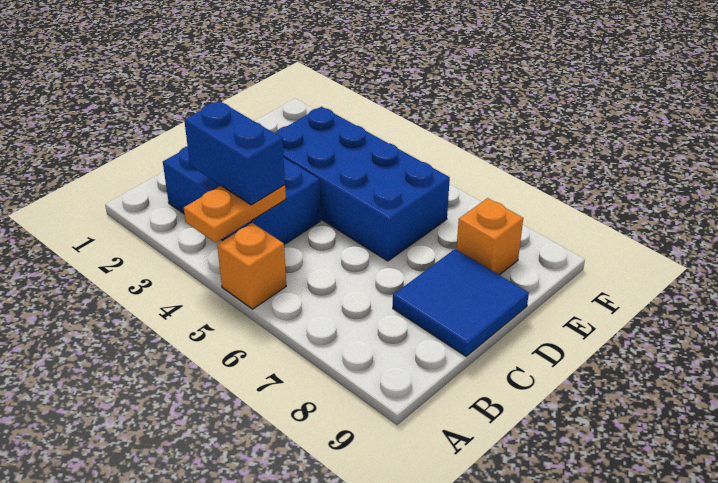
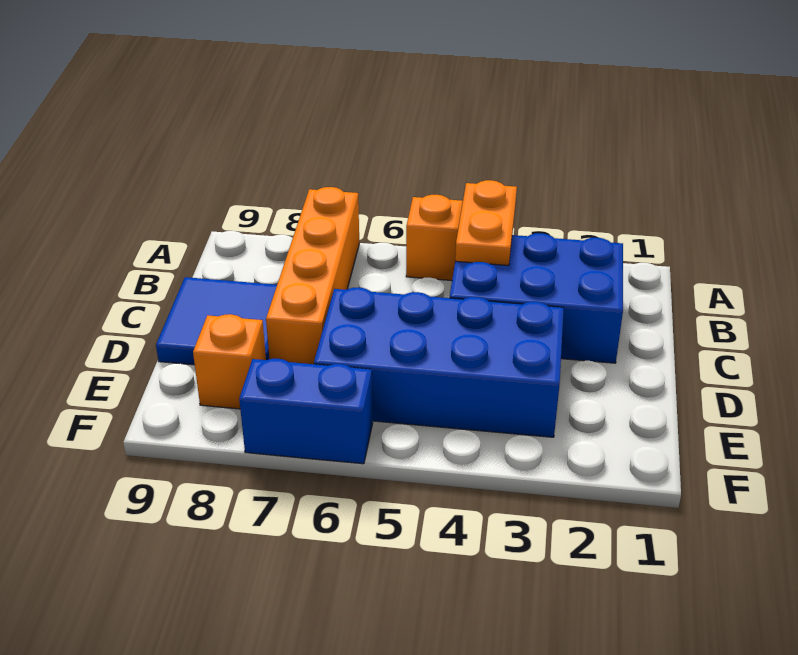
none -> orange 1x4 brick [266,187,359,364]
blue 1x2 brick [184,101,285,205] -> blue 1x2 brick moved to [239,359,373,464]

